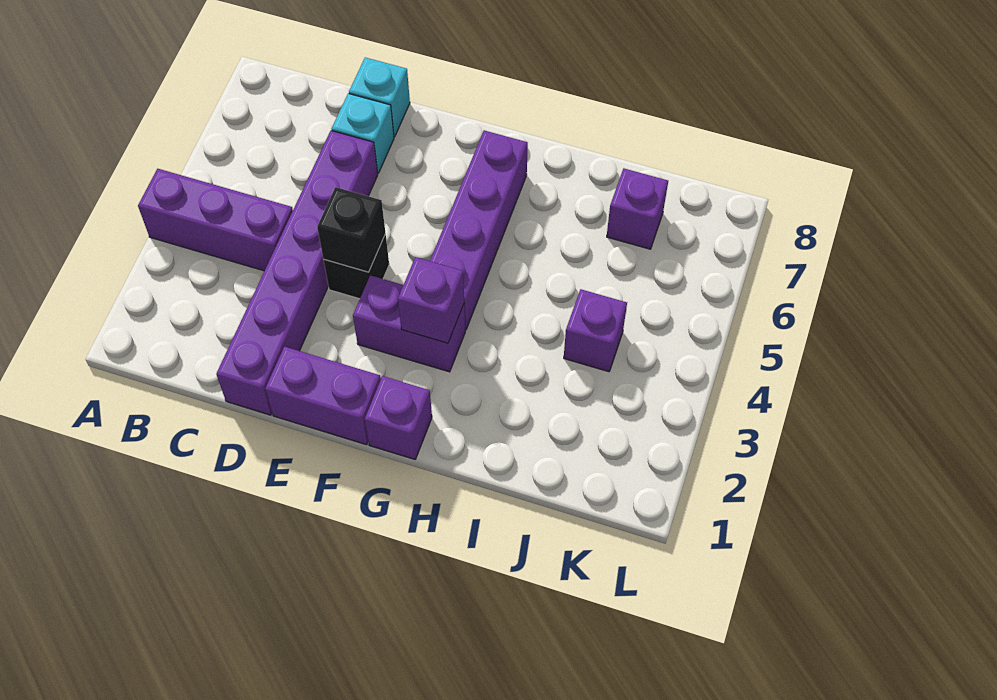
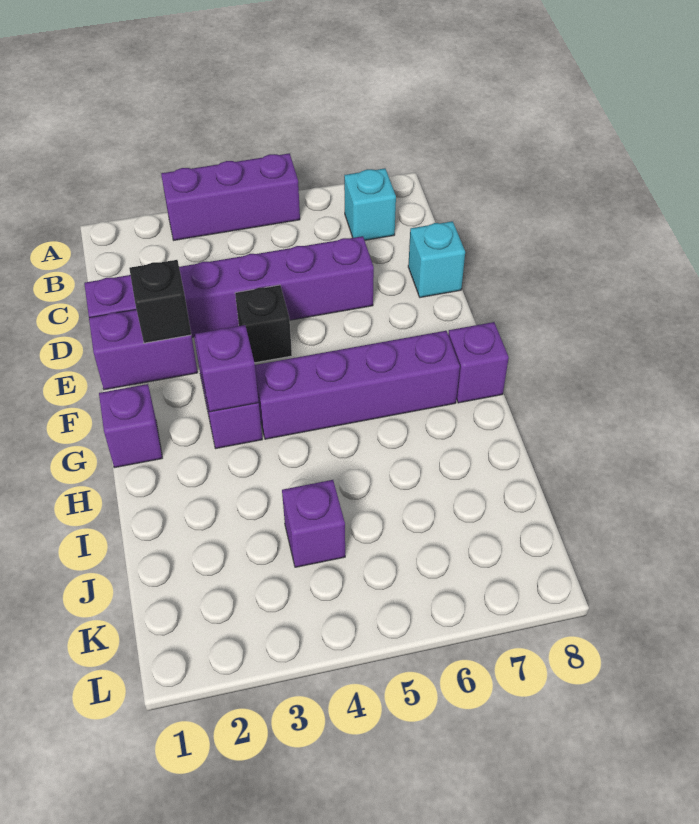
purple 1x3 brick [138,169,293,271] -> purple 1x3 brick turned to [161,153,300,240]
cyan 1x1 brick [332,93,394,173] -> cyan 1x1 brick moved to [344,168,396,240]
purple 1x2 brick [265,347,381,445] -> purple 1x2 brick turned to [89,309,198,390]
black 1x1 brick [317,187,385,272] -> black 1x1 brick moved to [129,260,191,343]
purple 1x1 brick [607,169,668,249] -> purple 1x1 brick moved to [448,322,509,403]

